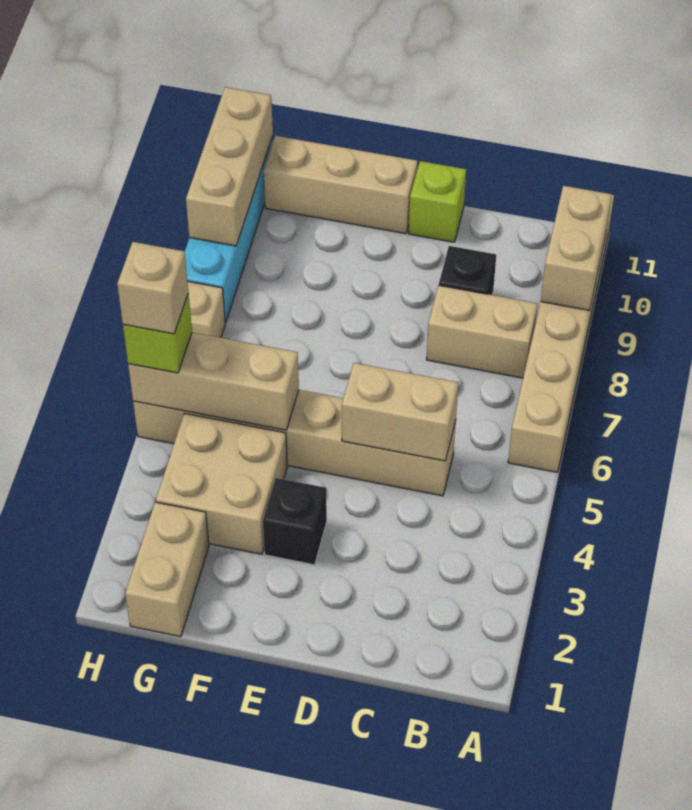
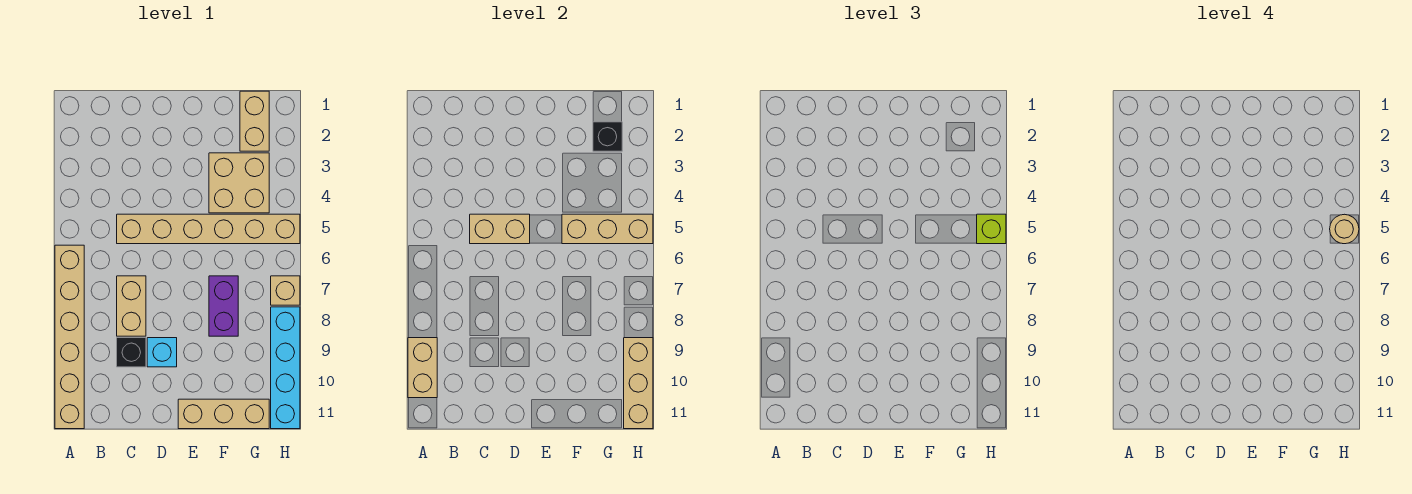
tan 1x2 brick [427,285,538,378] -> tan 1x2 brick turned to [117,276,146,336]
none -> cyan 1x1 brick [147,338,177,367]
lime 1x1 brick [409,161,466,242] -> none
black 1x1 brick [263,478,327,565] -> black 1x1 brick moved to [593,122,622,151]
none -> purple 1x2 brick [209,276,238,336]
tan 1x1 brick [117,242,188,334] -> tan 1x1 round brick [1330,214,1359,244]

